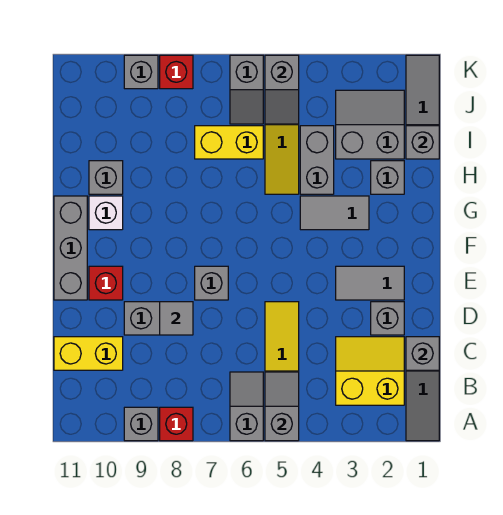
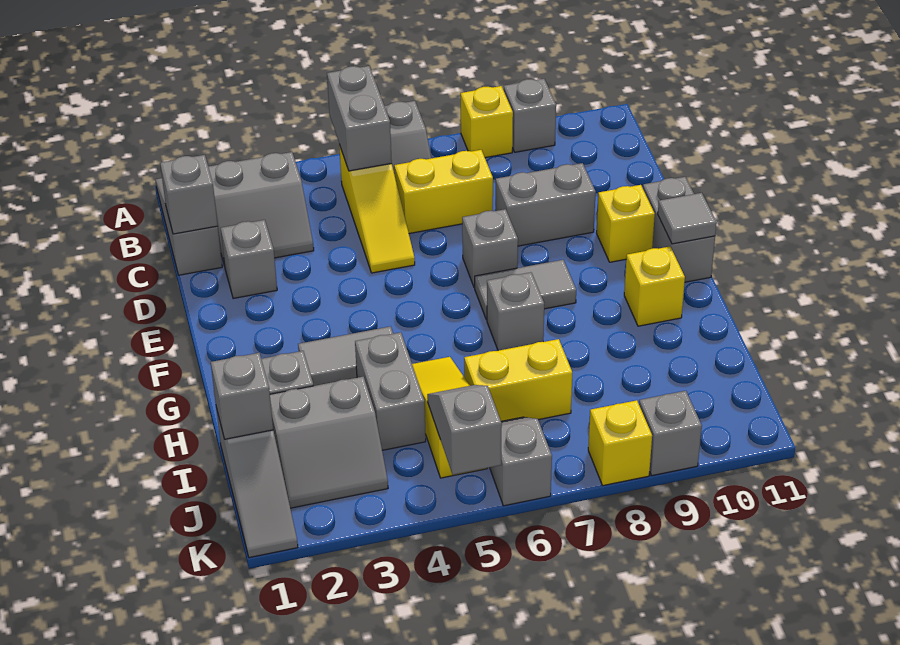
grey 1x2 slope [265,372,299,441] -> grey 1x2 brick [327,66,392,171]
red 1x1 brick [160,407,193,441] -> yellow 1x1 brick [461,86,513,158]
yellow 2x2 slope [336,337,404,405] -> grey 2x2 slope [208,152,314,266]
yellow 1x2 brick [54,337,123,370] -> yellow 1x2 brick moved to [394,150,493,234]
grey 1x1 tile [160,302,193,335] -> grey 1x1 tile moved to [658,193,717,244]
grey 1x2 tile [336,266,404,300] -> grey 1x2 tile moved to [475,260,576,320]
red 1x1 brick [89,266,123,300] -> yellow 1x1 brick [597,185,655,262]
grey 1x3 brick [54,196,87,300] -> grey 1x2 brick [643,177,715,282]
white 1x1 brick [89,196,123,230] -> yellow 1x1 brick [624,247,685,326]
grey 1x1 brick [89,161,123,194] -> grey 1x1 brick moved to [487,272,544,351]
red 1x1 brick [160,55,193,89] -> yellow 1x1 brick [588,400,652,486]

